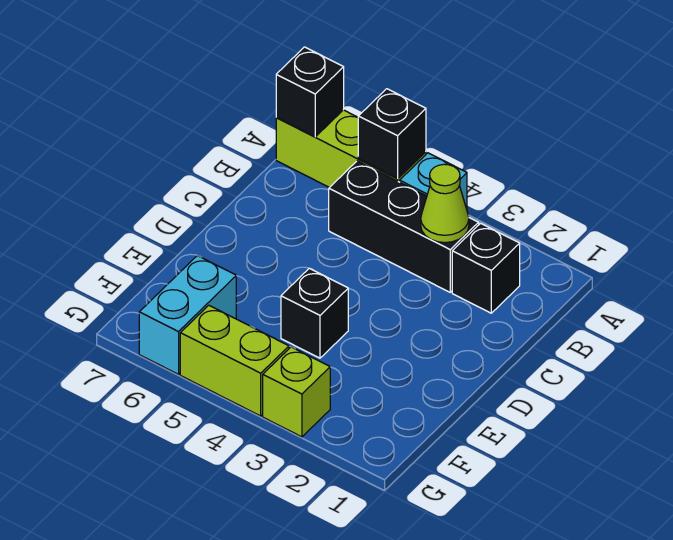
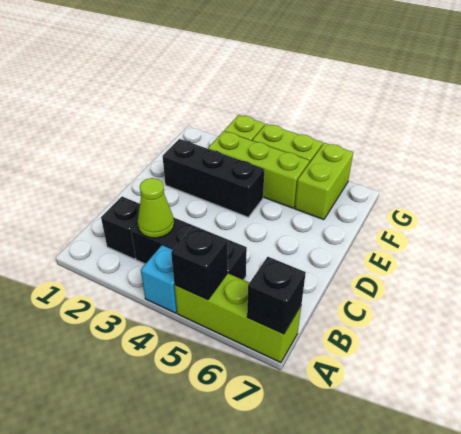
black 1x1 brick [281,268,348,358] -> black 1x3 brick [163,139,265,217]
none -> lime 1x3 brick [208,131,310,208]
cyan 1x2 brick [139,256,236,374] -> lime 1x2 brick [295,143,353,220]

